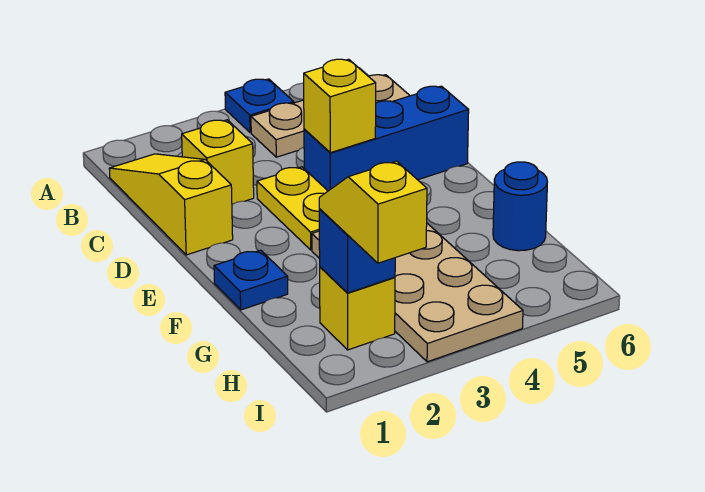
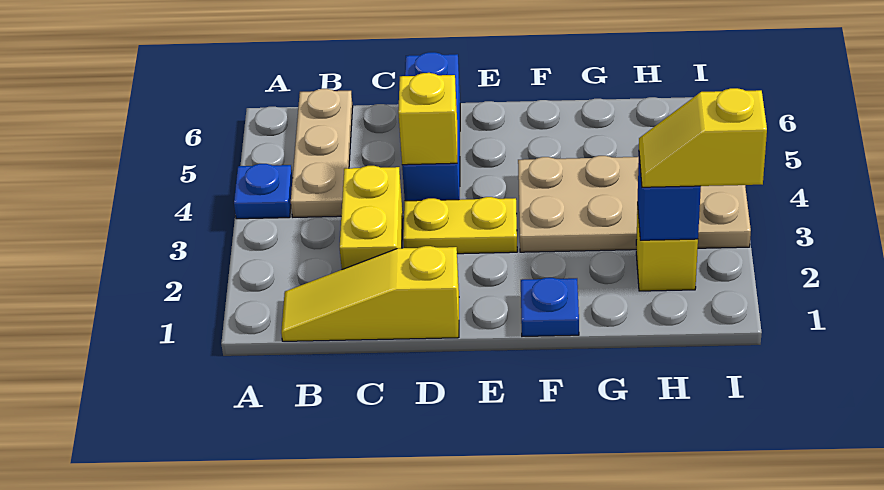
yellow 1x1 brick [182,120,254,204] -> yellow 1x2 brick [340,166,403,269]
blue 1x1 round brick [493,162,547,251] -> none

